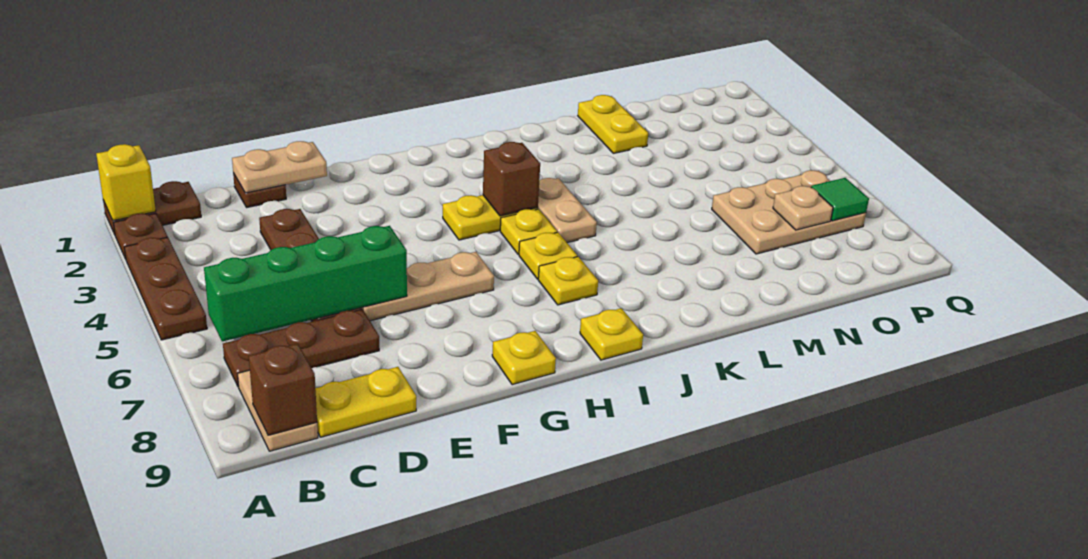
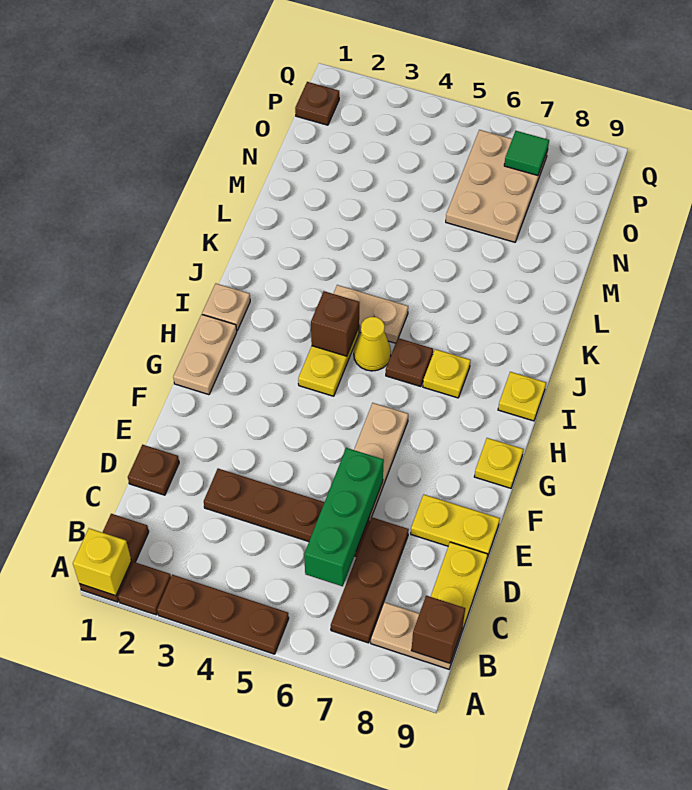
green 1x4 brick [204,226,407,341] -> green 1x3 brick [304,448,384,586]
tan 1x2 plate [232,141,327,193] -> tan 1x2 plate moved to [173,315,237,395]
yellow 1x1 plate [500,209,557,254] -> yellow 1x1 cone [354,317,391,371]
yellow 1x1 plate [519,232,577,279] -> brown 1x1 plate [386,338,433,387]
yellow 1x2 plate [578,95,648,153] -> yellow 1x2 plate moved to [411,495,500,558]
tan 1x1 plate [773,186,833,230] -> tan 1x1 plate moved to [202,284,250,330]
none -> brown 1x1 plate [295,82,339,125]

